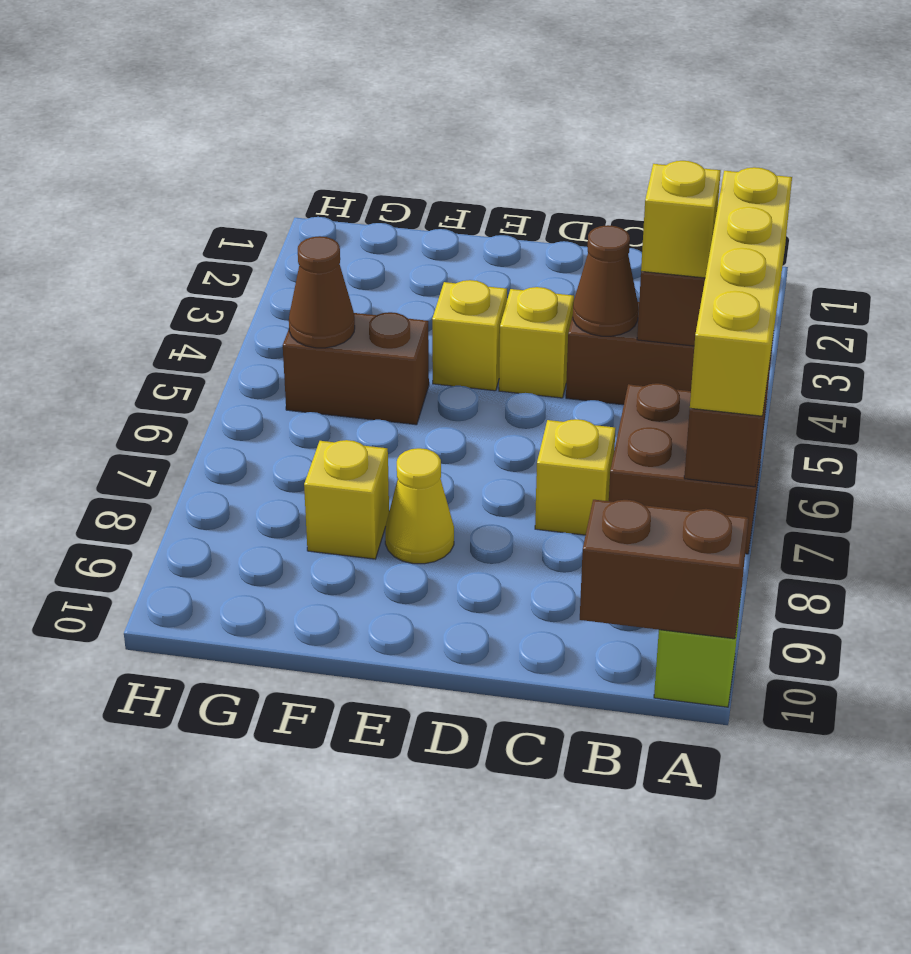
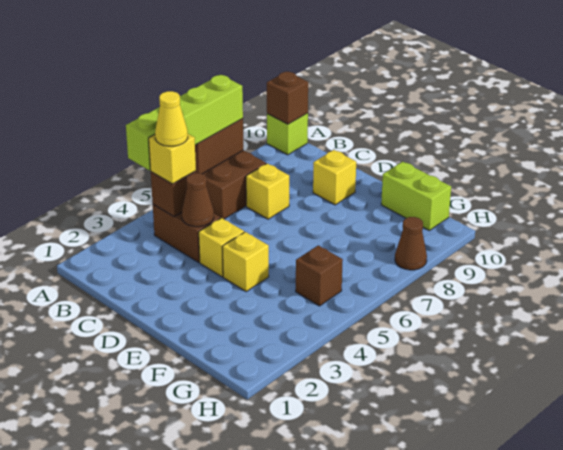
yellow 1x4 brick [690,167,792,416] -> lime 1x4 brick [126,75,243,170]
brown 1x2 brick [580,500,749,639] -> brown 1x1 brick [267,72,308,124]
yellow 1x1 cone [385,448,454,564] -> yellow 1x1 cone moved to [155,91,188,146]
brown 1x2 brick [283,312,429,425] -> brown 1x1 brick [296,245,343,306]
yellow 1x1 brick [304,440,389,559] -> yellow 1x1 brick moved to [313,150,356,205]
none -> lime 1x2 brick [381,162,451,231]
brown 1x1 cone [289,236,355,348] -> brown 1x1 cone moved to [395,217,427,270]

